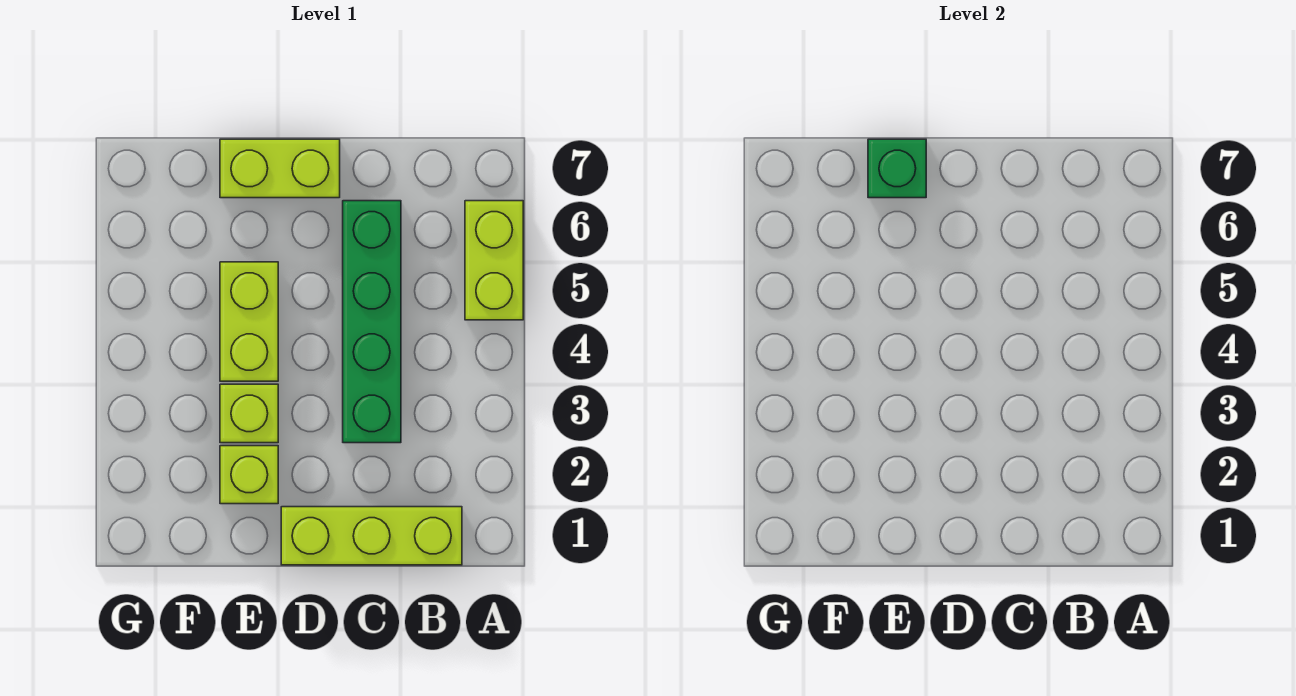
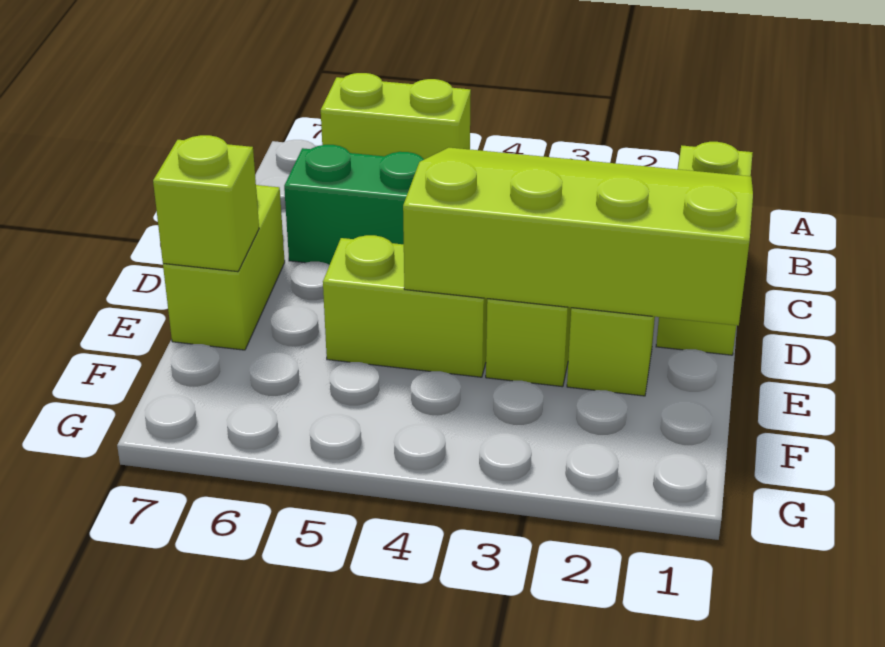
none -> lime 3x4 slope [403,148,753,326]
green 1x1 brick [868,139,926,198] -> lime 1x1 brick [153,135,259,272]

